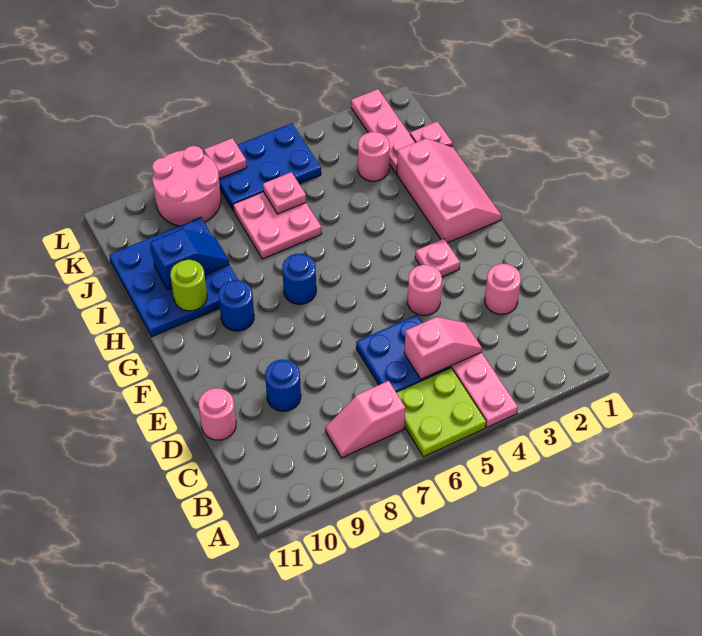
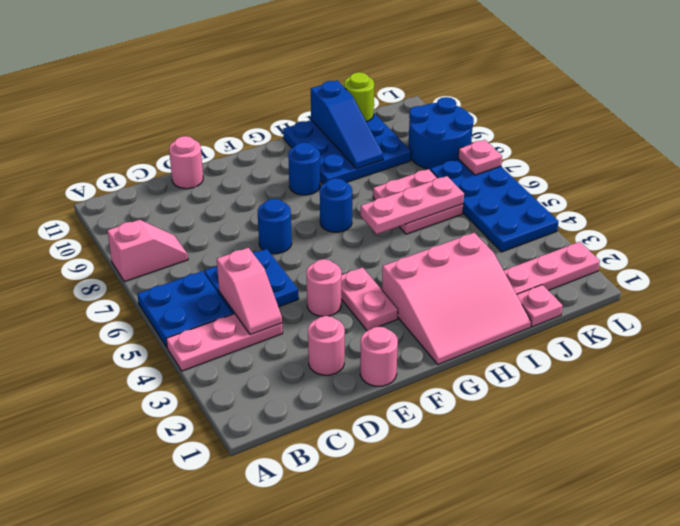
lime 2x2 plate [396,368,486,457] -> blue 2x2 plate [137,271,232,347]
pink 1x2 slope [325,381,405,458] -> pink 1x2 slope turned to [107,220,188,282]
blue 1x1 round brick [265,360,301,411] -> blue 1x1 round brick moved to [258,199,292,254]
pink 1x1 plate [415,239,460,277] -> pink 1x2 plate [341,267,398,331]
pink 2x3 slope [397,138,502,243] -> pink 3x3 slope [382,233,531,364]
lime 1x1 round brick [170,260,207,311] -> lime 1x1 round brick moved to [344,72,374,122]
blue 1x2 slope [151,229,229,290] -> blue 1x3 slope [311,80,383,169]
pink 1x1 round brick [358,132,390,181] -> pink 1x1 round brick moved to [360,327,398,386]
pink 1x1 plate [263,172,306,214] -> pink 1x3 plate [360,176,464,234]
blue 2x3 plate [219,123,321,211] -> blue 2x4 plate [430,159,559,252]
pink 2x2 round brick [152,146,221,226] -> blue 2x2 round brick [408,97,474,169]

